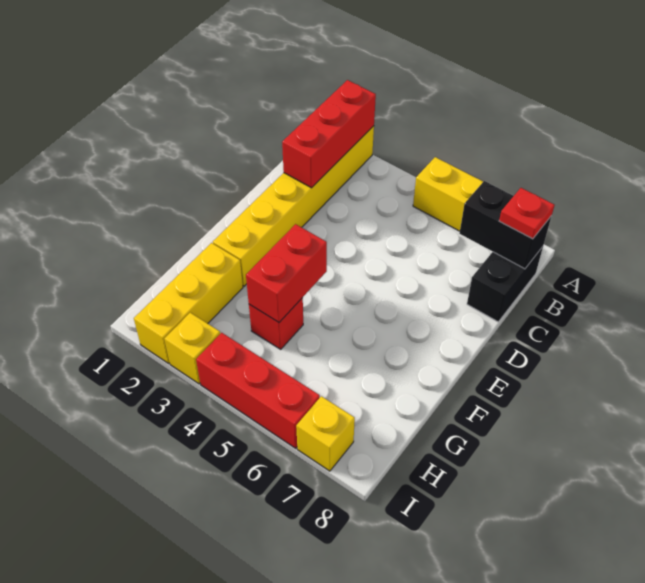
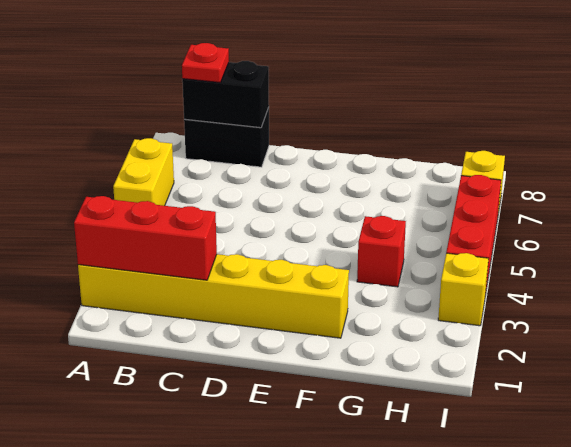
black 1x2 brick [459,181,551,269] -> black 1x2 brick turned to [182,61,269,128]
red 1x2 brick [246,224,327,322] -> none
yellow 1x3 brick [134,243,243,363] -> none

